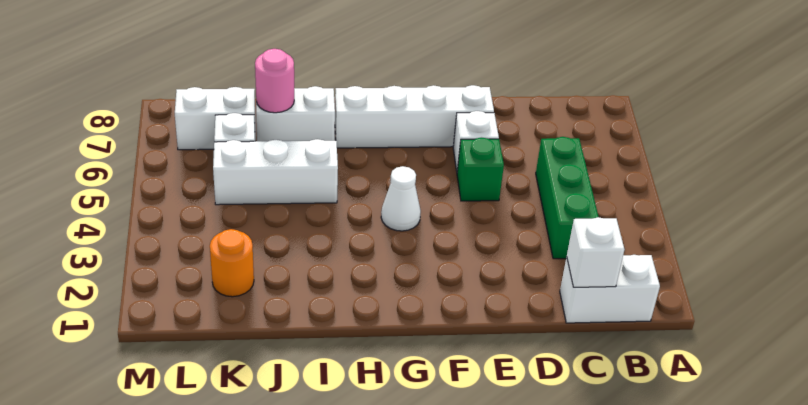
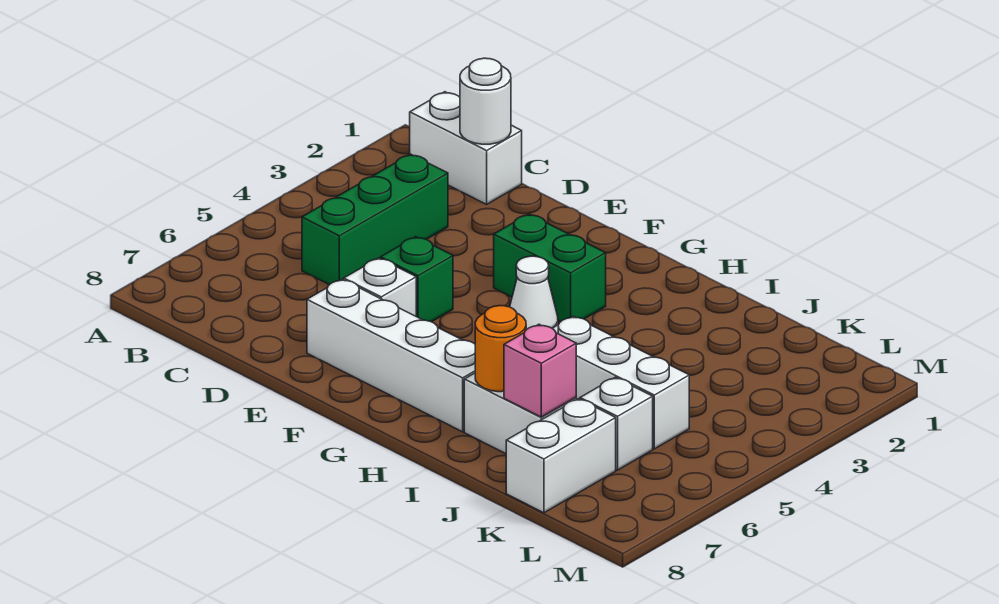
white 1x1 brick [567,217,625,287] -> white 1x1 round brick [460,58,511,144]
none -> green 1x2 brick [494,214,606,322]
pink 1x1 round brick [255,49,294,113] -> pink 1x1 brick [504,324,576,417]
orange 1x1 round brick [210,229,254,297] -> orange 1x1 round brick moved to [475,306,526,392]
white 1x2 brick [175,87,256,150] -> white 1x2 brick turned to [506,399,616,513]

